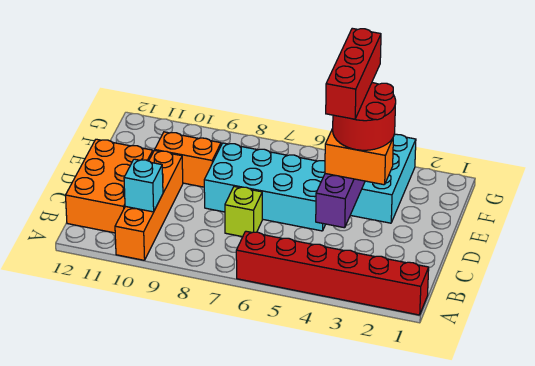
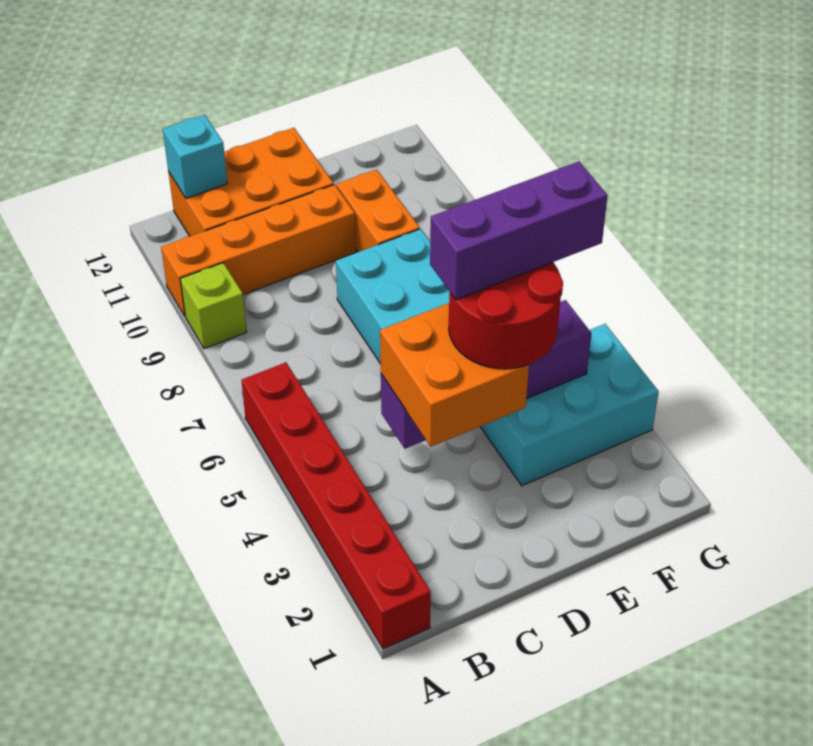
cyan 1x1 brick [124,159,163,212] -> cyan 1x1 brick moved to [163,115,227,198]
lime 1x1 brick [225,187,262,237] -> lime 1x1 brick moved to [180,263,247,349]
orange 1x2 brick [325,129,393,185] -> orange 2x2 brick [380,303,529,447]
red 1x3 brick [326,28,381,119] -> purple 1x3 brick [430,161,608,300]

